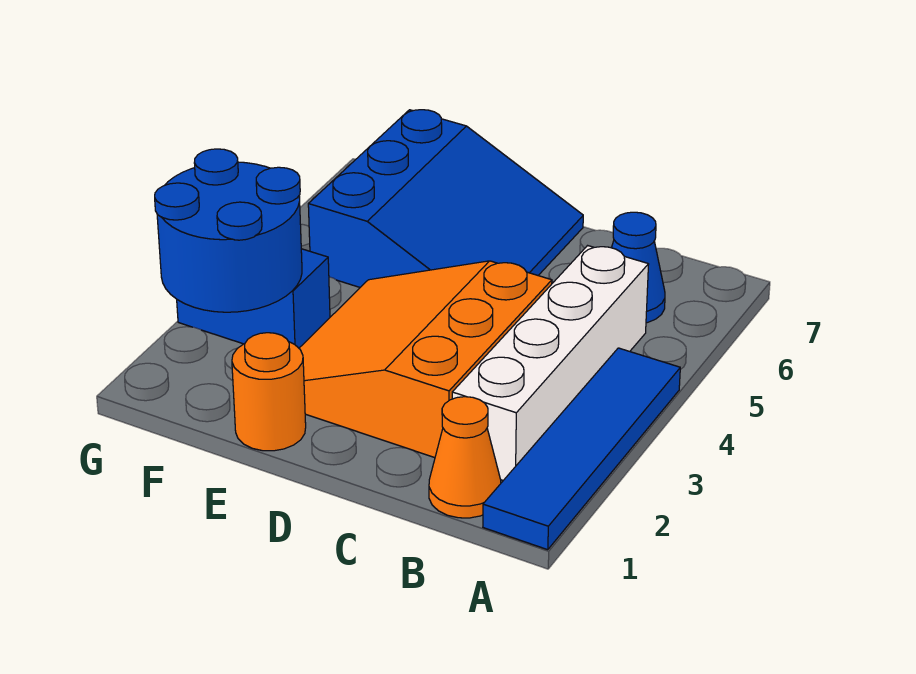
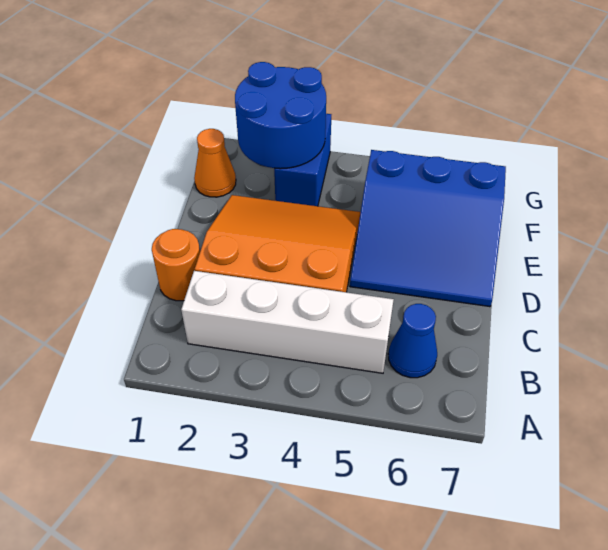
blue 1x4 tile [483,348,680,550] -> none
orange 1x1 cone [429,397,501,518] -> orange 1x1 cone moved to [194,129,236,197]
orange 1x1 round brick [232,333,306,451] -> orange 1x1 round brick moved to [152,229,200,301]

